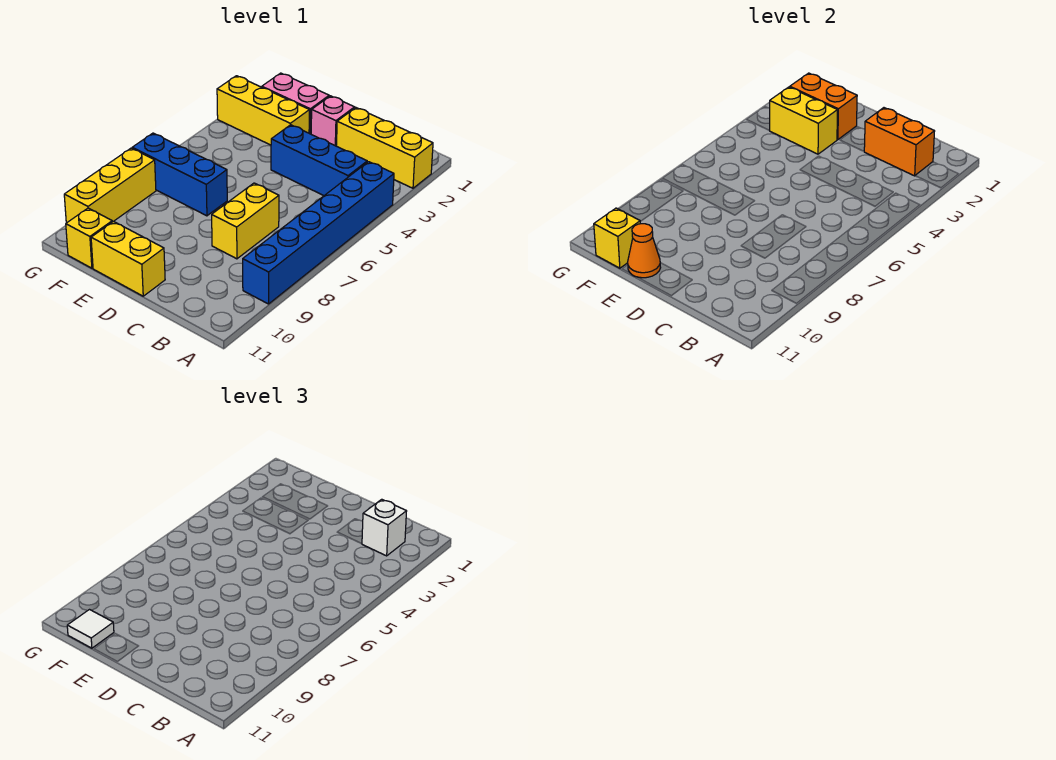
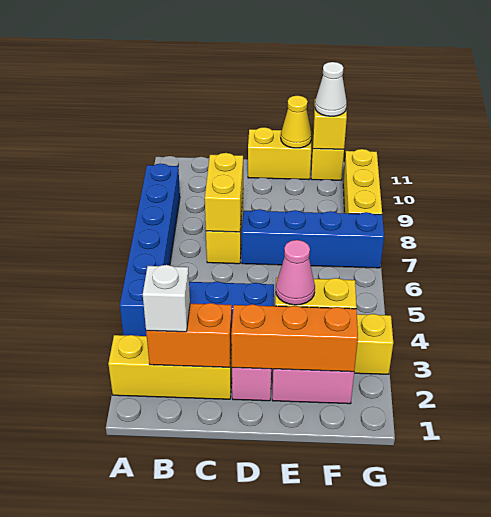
none -> yellow 1x2 brick [205,153,243,232]
orange 1x2 brick [790,73,857,140] -> orange 1x3 brick [231,304,358,372]
none -> pink 1x1 cone [276,240,315,305]
blue 1x3 brick [132,133,227,216] -> blue 1x4 brick [242,209,384,268]
orange 1x1 cone [628,224,661,278] -> yellow 1x1 cone [281,96,312,148]
white 1x1 tile [67,610,114,648] -> white 1x1 cone [315,62,347,116]

